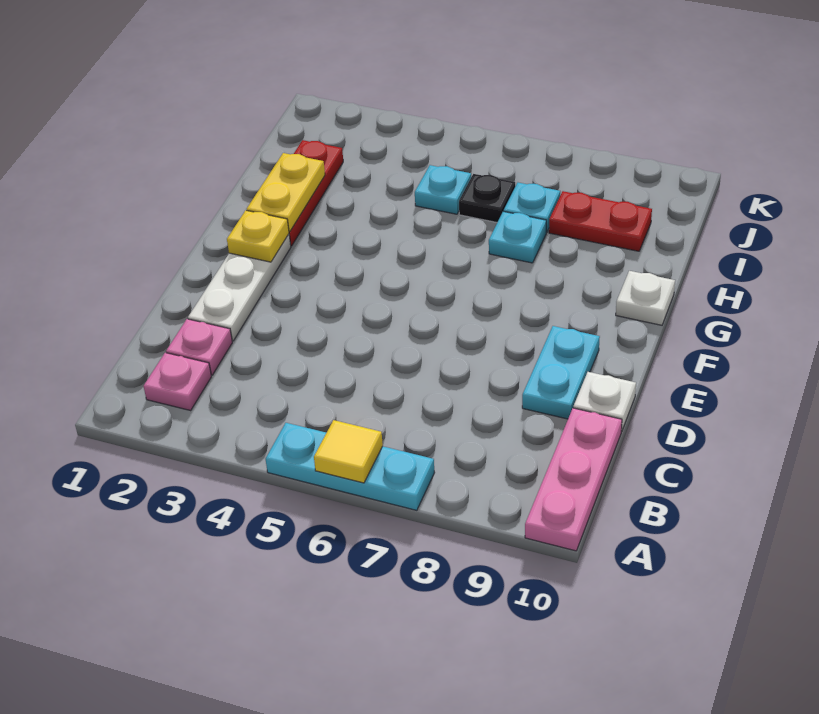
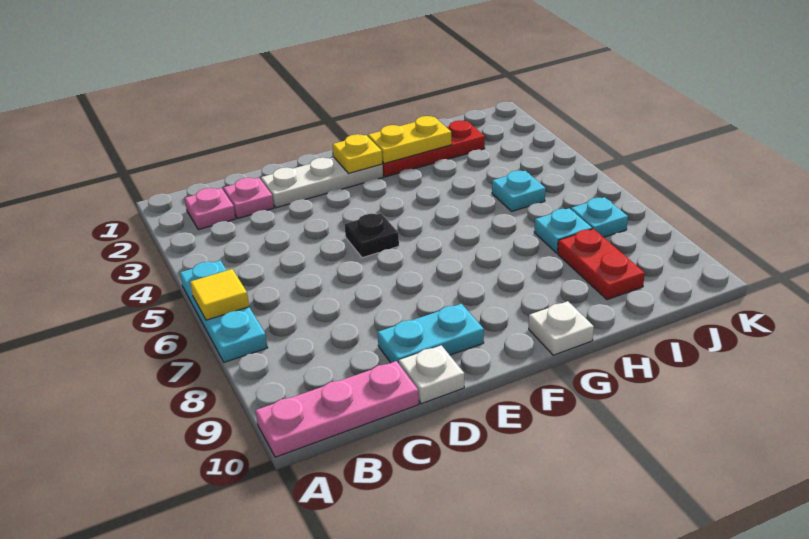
cyan 1x1 plate [489,211,546,263] -> cyan 1x1 plate moved to [571,197,628,237]
black 1x1 plate [459,174,515,222] -> black 1x1 plate moved to [344,213,399,258]

